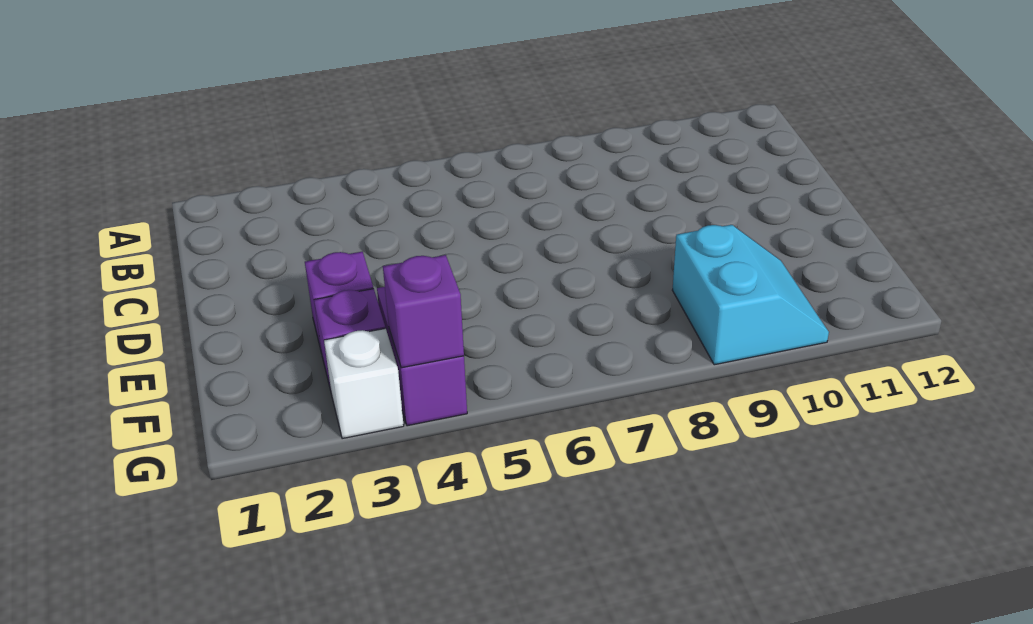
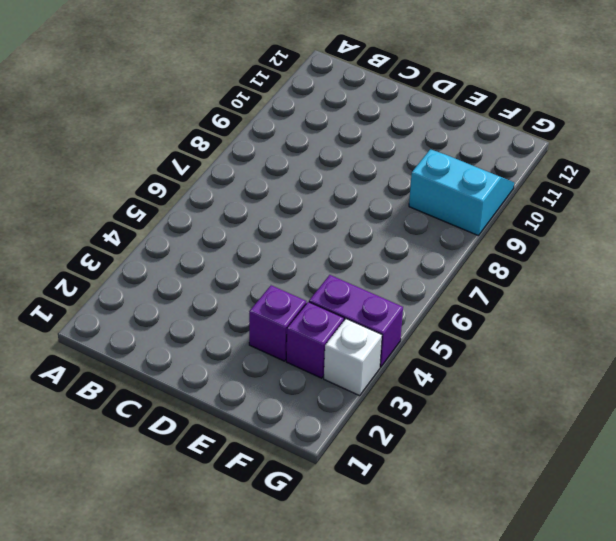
purple 1x1 brick [383,255,464,368] -> none

